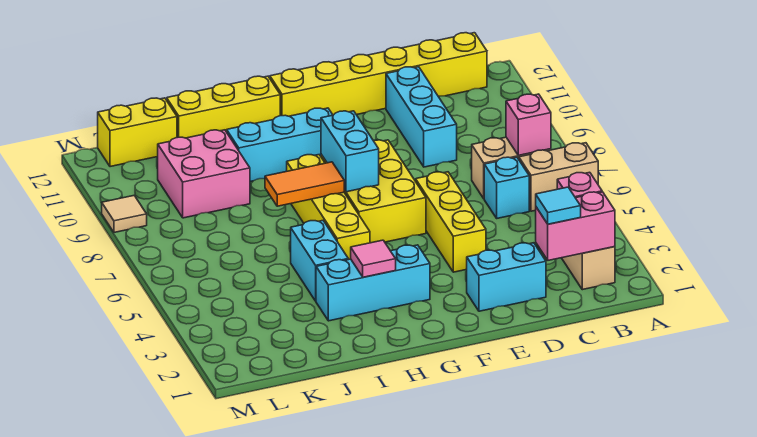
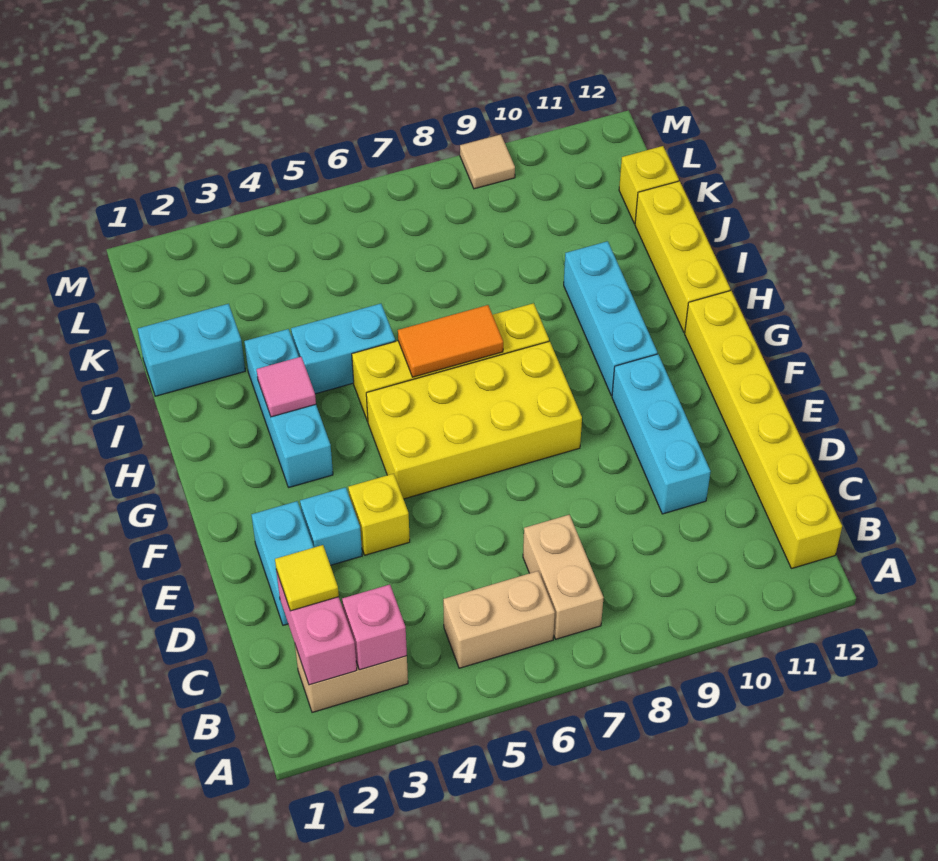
tan 1x2 brick [519,143,598,211] -> tan 1x2 brick turned to [443,571,555,668]
pink 1x1 brick [506,94,551,155] -> none
cyan 1x1 tile [536,187,581,224] -> yellow 1x1 tile [275,545,339,611]
cyan 1x1 brick [484,157,529,218] -> cyan 1x1 brick moved to [300,487,362,565]
cyan 1x3 brick [386,67,457,167] -> cyan 1x3 brick turned to [612,354,711,514]
yellow 1x3 brick [416,172,486,272] -> yellow 1x1 brick [348,474,410,555]
yellow 2x3 brick [321,140,426,243] -> yellow 2x4 brick [366,341,582,499]
cyan 1x2 brick [321,111,379,192] -> cyan 1x2 brick moved to [138,304,245,396]
orange 1x2 tile [265,162,344,206] -> orange 1x2 tile turned to [398,305,503,377]
pink 2x2 brick [158,130,250,218] -> none
yellow 1x2 brick [98,98,177,167] -> yellow 1x1 brick [619,146,679,224]

